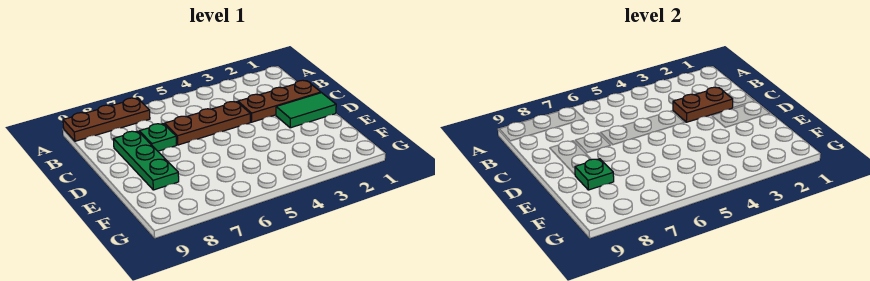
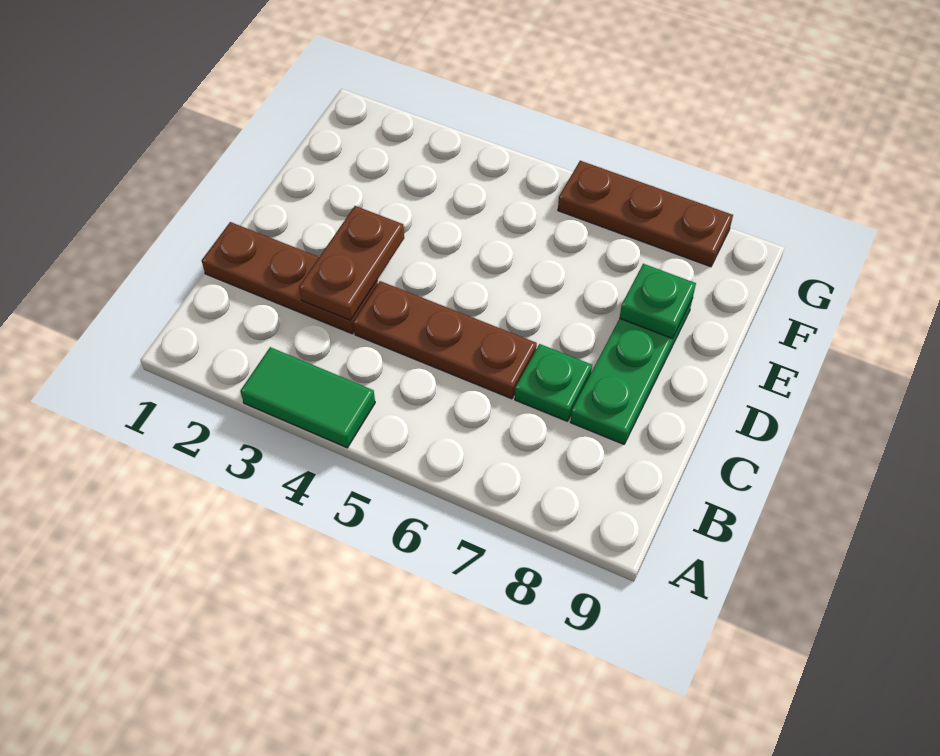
brown 1x3 plate [63,98,150,141] -> brown 1x3 plate moved to [558,161,733,267]
brown 1x2 plate [673,87,733,122] -> brown 1x2 plate turned to [299,206,404,320]
green 1x2 tile [276,93,336,128] -> green 1x2 tile moved to [240,347,375,448]

